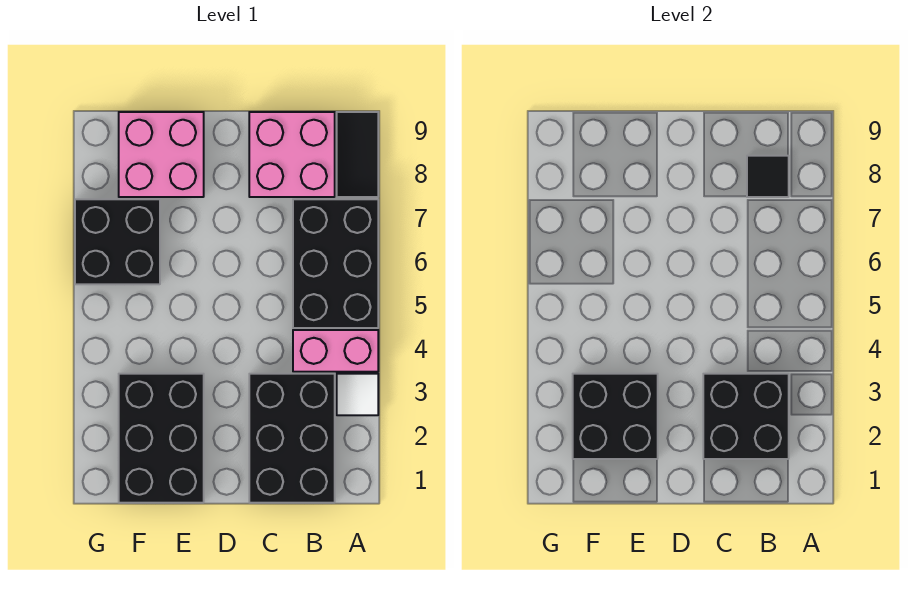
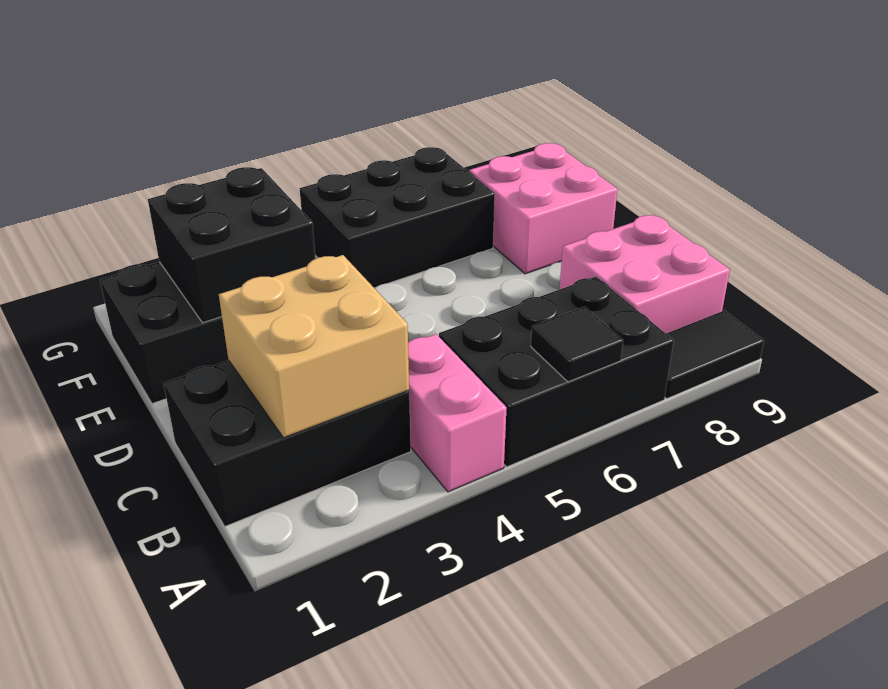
white 1x1 tile [337,374,378,415] -> none
black 2x2 brick [703,374,789,459] -> tan 2x2 brick [219,255,409,438]
black 1x1 tile [747,156,789,197] -> black 1x1 tile moved to [531,307,623,382]
black 2x2 brick [75,199,160,284] -> black 2x3 brick [300,147,495,288]

